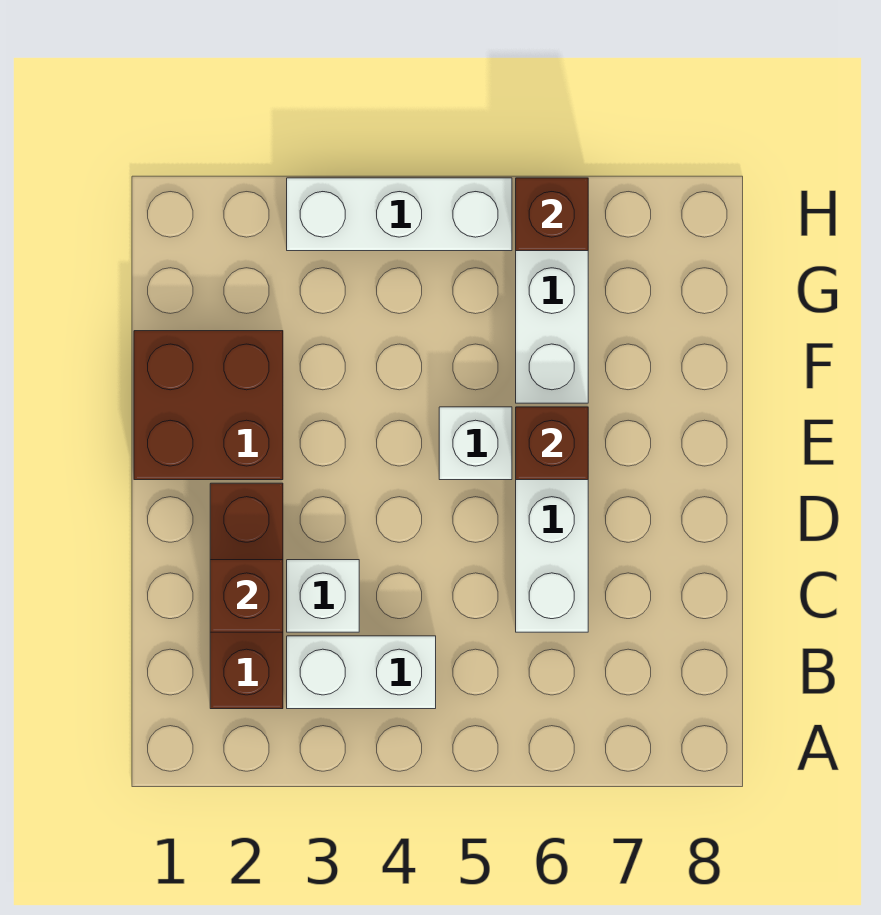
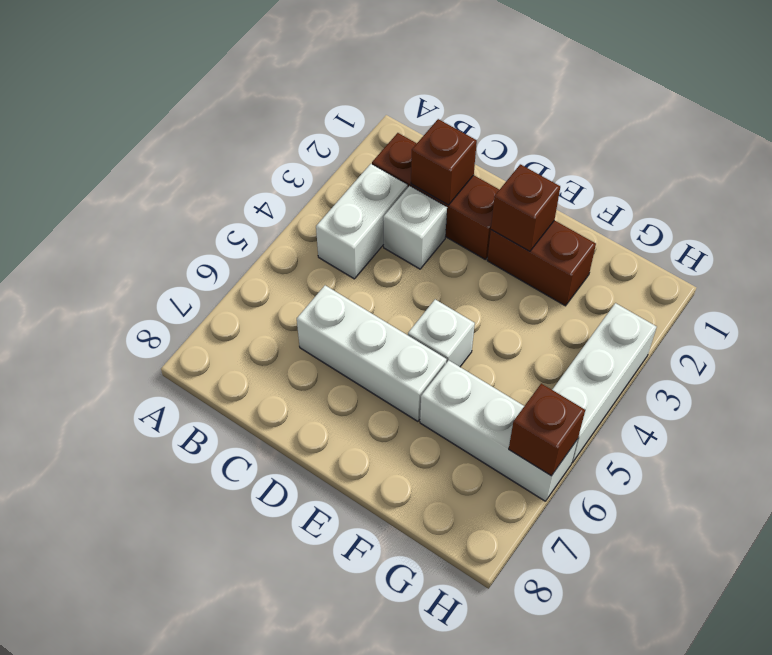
brown 2x2 brick [134,331,283,480] -> brown 1x2 brick [487,220,596,306]
brown 1x1 brick [516,407,588,480] -> brown 1x1 brick moved to [491,164,560,251]

